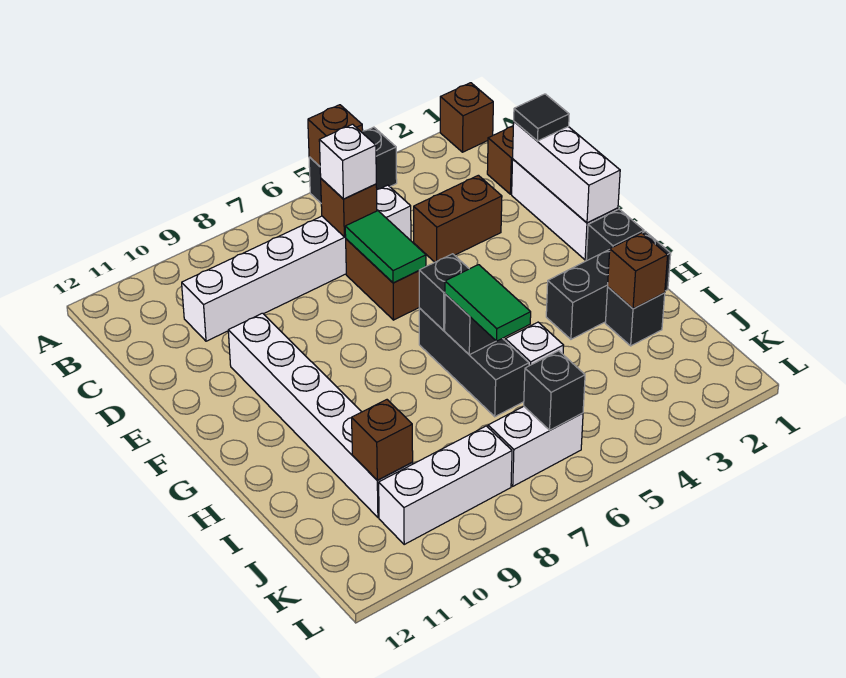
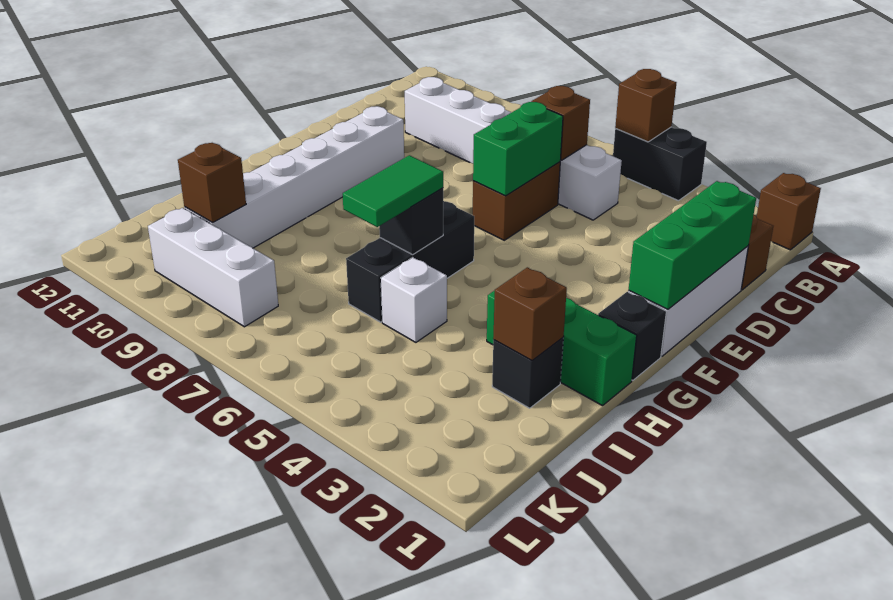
white 1x1 brick [319,124,376,199] -> none
white 1x3 brick [513,122,620,223] -> green 1x3 brick [629,181,756,309]
black 1x1 tile [514,94,569,141] -> none
brown 1x2 brick [414,175,502,262] -> none
green 1x2 tile [345,211,426,283] -> green 1x2 brick [473,102,563,196]
black 1x1 brick [419,254,469,330] -> none
black 1x3 brick [546,232,671,339] -> green 1x3 brick [487,291,637,406]
white 1x2 brick [488,406,583,486] -> none
black 1x1 brick [524,351,585,430] -> none

